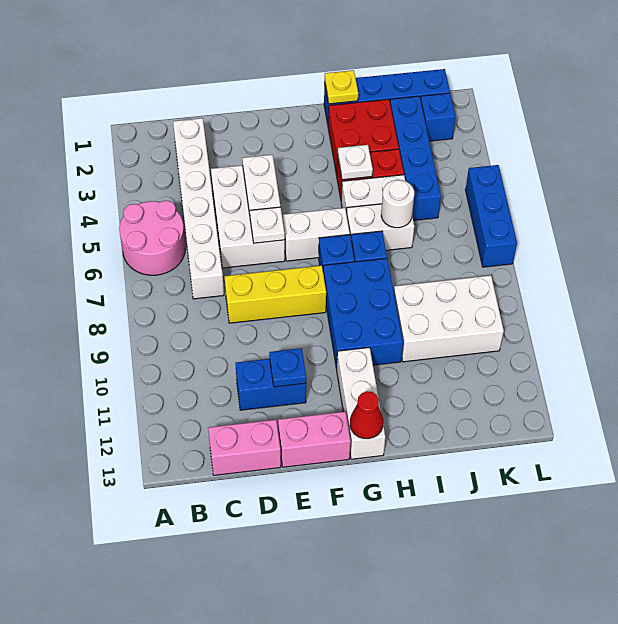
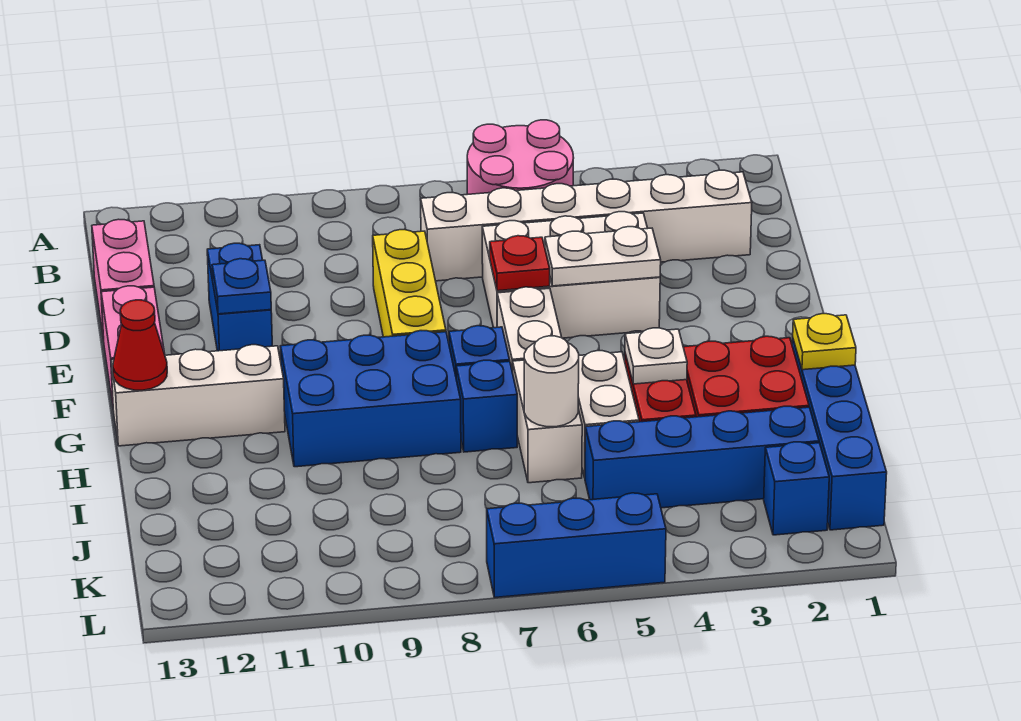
white 1x1 plate [250,207,285,243] -> red 1x1 plate [490,236,550,291]
white 2x3 brick [394,275,504,362] -> none

